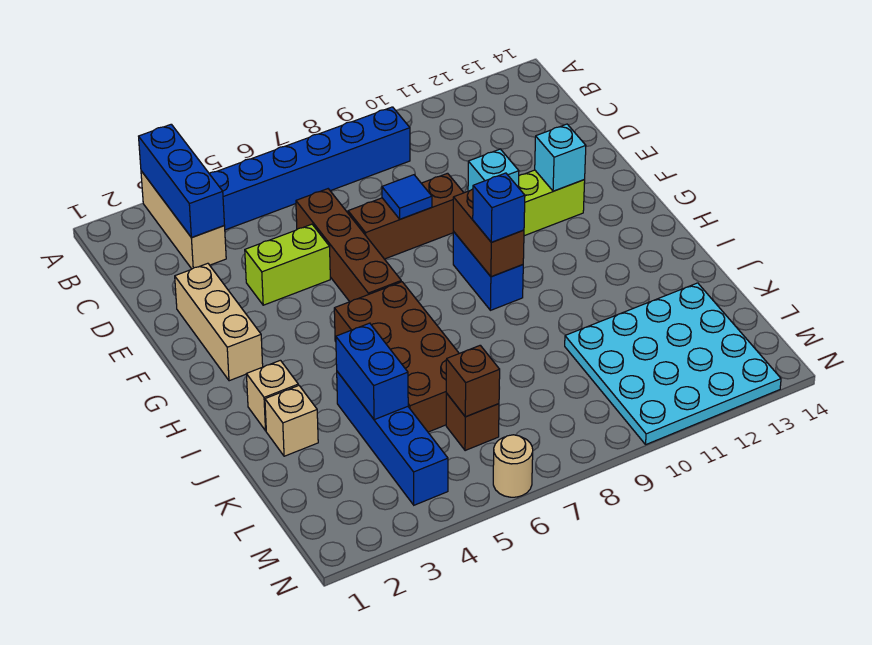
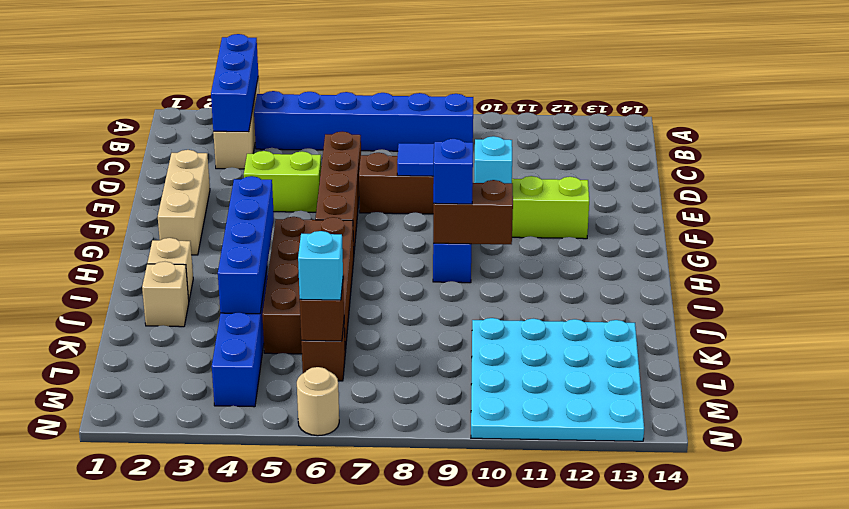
cyan 1x1 brick [535,124,586,191] -> cyan 1x1 brick moved to [298,231,343,300]
brown 1x2 brick [453,189,524,277] -> brown 1x2 brick turned to [433,180,513,244]
blue 1x2 brick [336,323,408,420] -> blue 1x4 brick [218,176,274,314]

